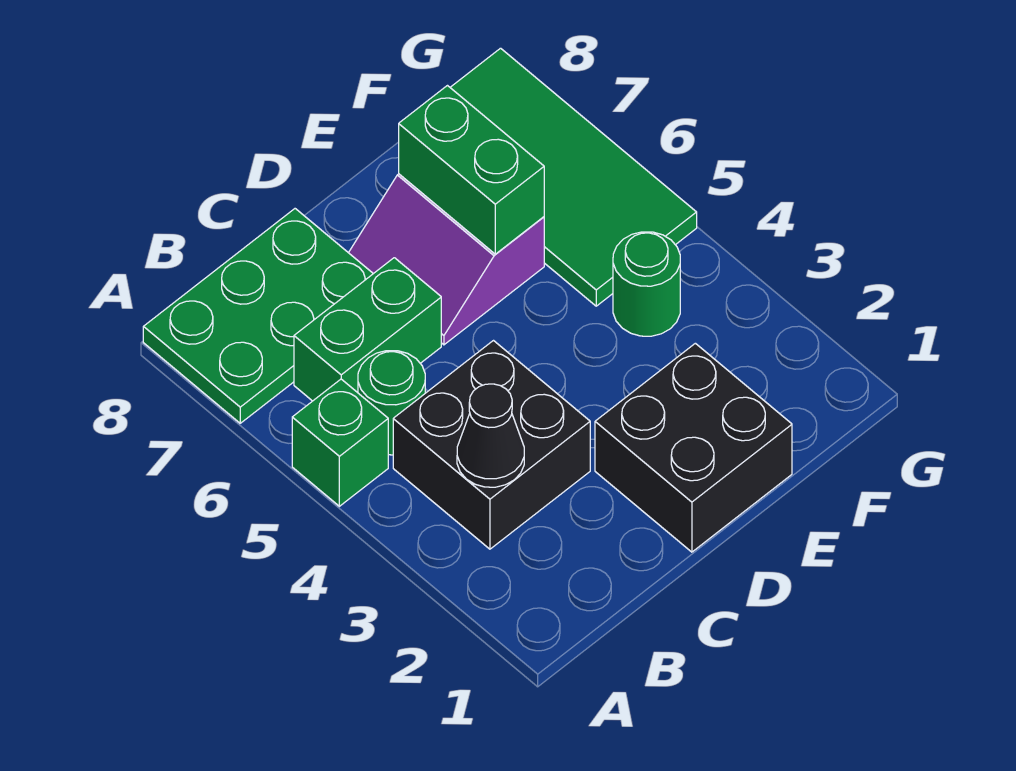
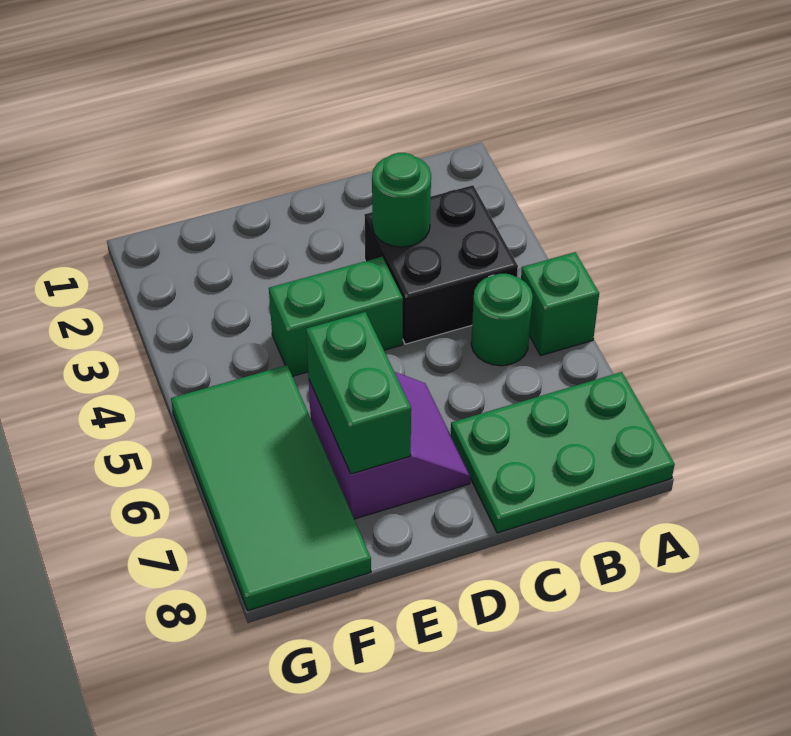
black 1x1 cone [457,384,524,487] -> none
green 1x2 brick [294,258,441,401] -> green 1x2 brick moved to [269,257,403,376]
black 2x2 brick [595,343,792,552] -> none
green 1x1 round brick [613,232,680,336] -> green 1x1 round brick moved to [372,153,431,247]

